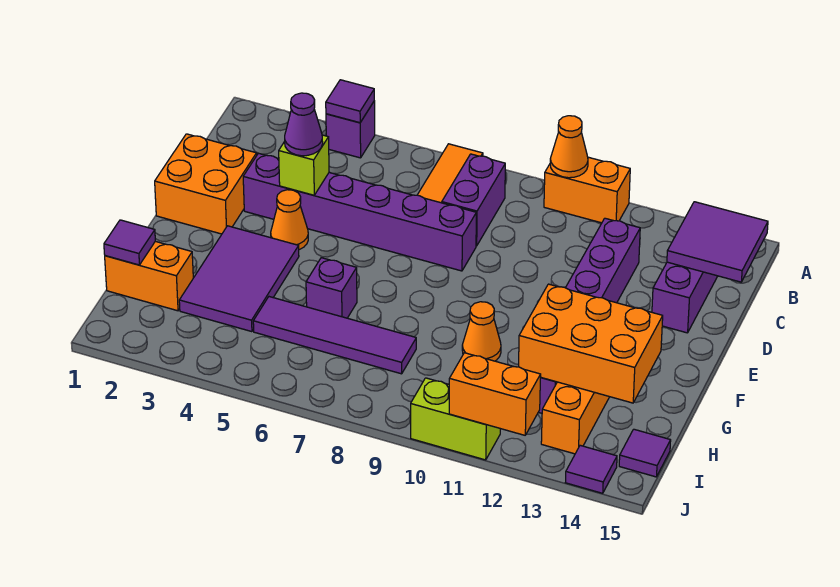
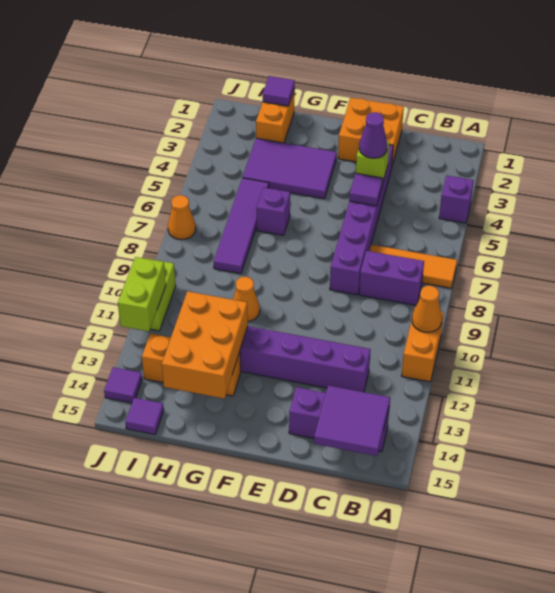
purple 1x1 tile [326,80,374,123] -> purple 1x1 tile moved to [349,173,383,206]
orange 1x1 cone [271,190,308,250] -> orange 1x1 cone moved to [168,195,196,240]
orange 1x2 brick [449,353,541,435] -> lime 1x2 brick [118,257,166,331]

